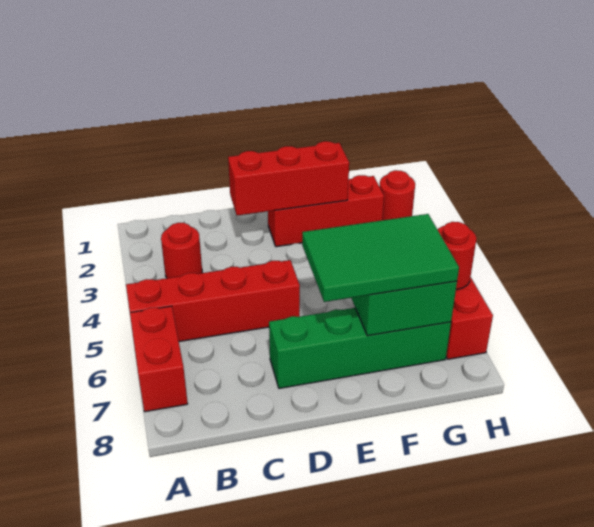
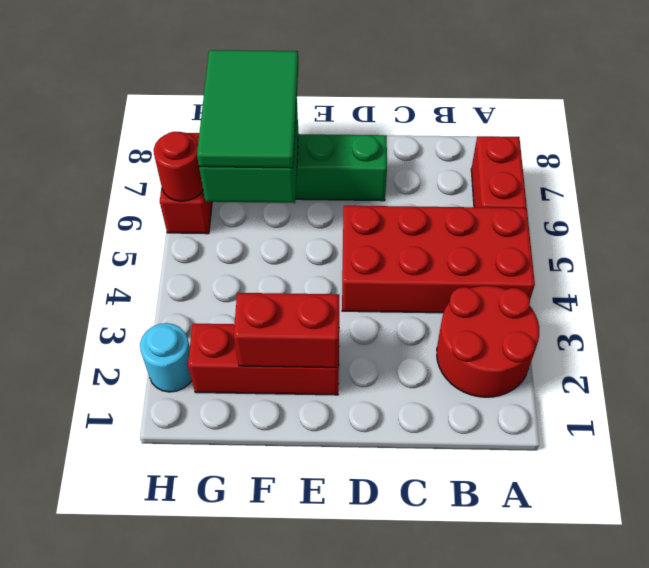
red 1x4 brick [126,260,300,342] -> red 2x4 brick [342,206,535,313]
red 1x1 round brick [161,223,202,278] -> red 2x2 round brick [437,286,539,397]
red 1x3 brick [228,141,349,216] -> red 1x2 brick [234,293,339,368]
green 2x3 tile [302,214,459,302] -> green 2x3 tile turned to [197,50,298,168]
red 1x1 round brick [379,170,415,220] -> cyan 1x1 round brick [140,323,192,392]

